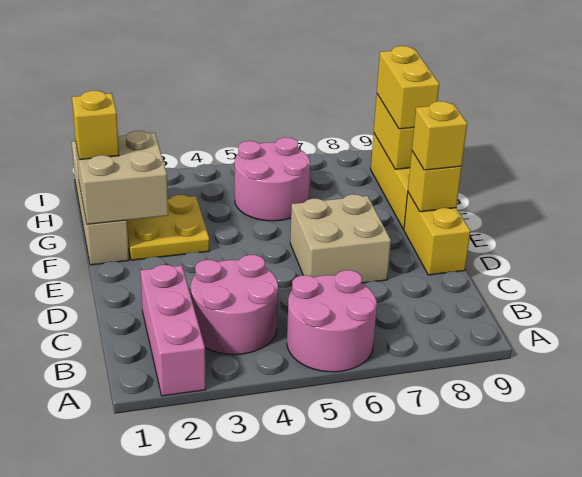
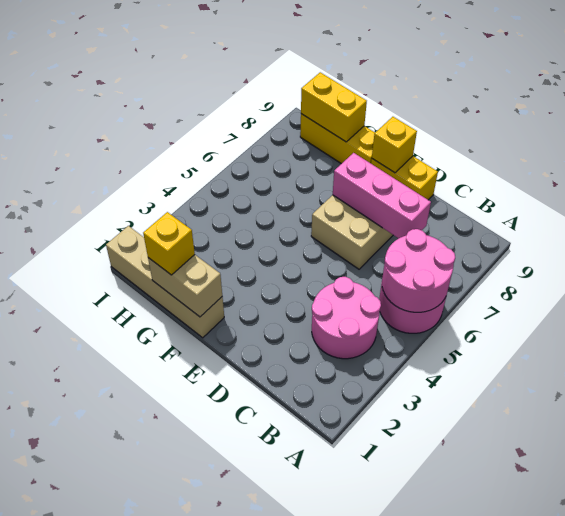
pink 1x3 brick [140,265,206,396] -> pink 1x3 brick moved to [333,153,431,238]
yellow 1x1 brick [412,101,467,170] -> none
tan 2x2 brick [76,131,168,224] -> tan 1x2 brick [148,255,222,317]
yellow 2x2 plate [127,195,210,260] -> none
pink 2x2 round brick [235,137,310,221] -> pink 2x2 round brick moved to [382,229,455,312]
yellow 1x2 brick [377,46,439,129] -> none

